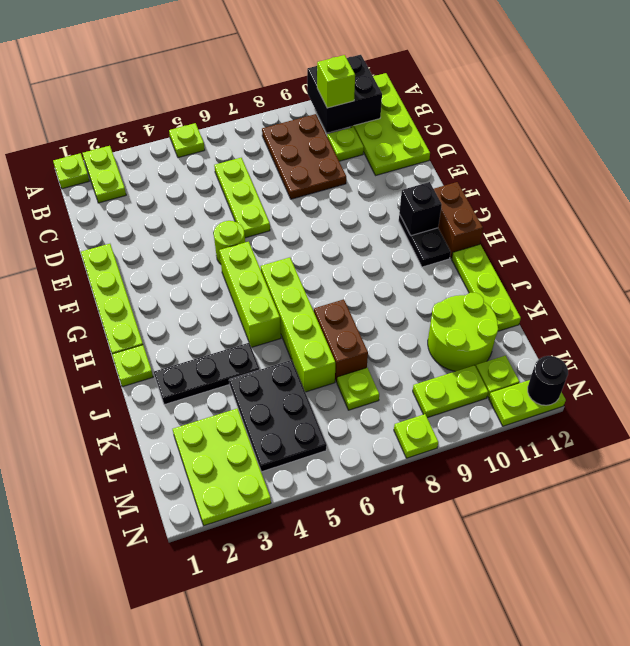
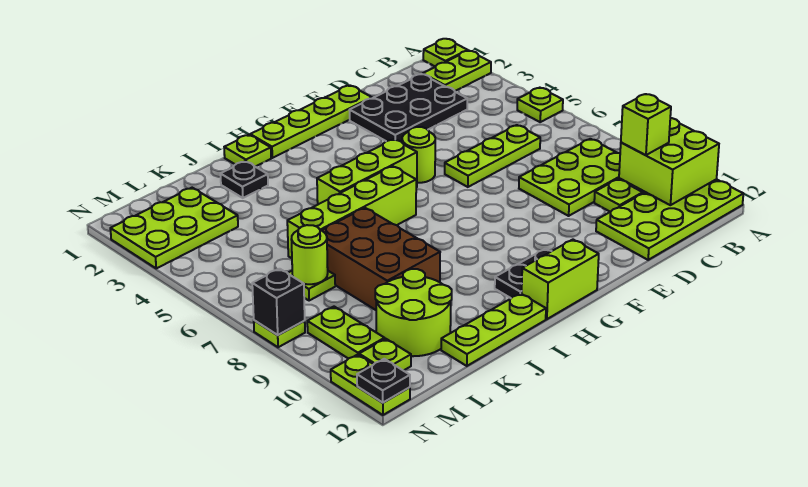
black 2x2 brick [307,55,382,133] -> lime 2x2 brick [619,118,719,205]
brown 2x3 plate [262,114,346,199] -> lime 2x3 plate [519,139,624,216]
black 1x1 brick [399,182,442,236] -> black 1x1 brick moved to [252,269,305,335]
brown 1x2 brick [434,182,483,258] -> lime 1x2 brick [522,240,599,319]
black 1x3 plate [154,343,260,405] -> black 1x1 plate [220,161,268,198]
brown 1x2 brick [314,299,368,382] -> brown 2x3 brick [322,208,440,310]
black 2x3 plate [229,360,327,472] -> black 2x3 plate moved to [350,74,467,142]
none -> lime 1x1 round brick [291,225,328,284]
black 1x1 round brick [528,356,568,405] -> black 1x1 plate [357,359,410,403]

